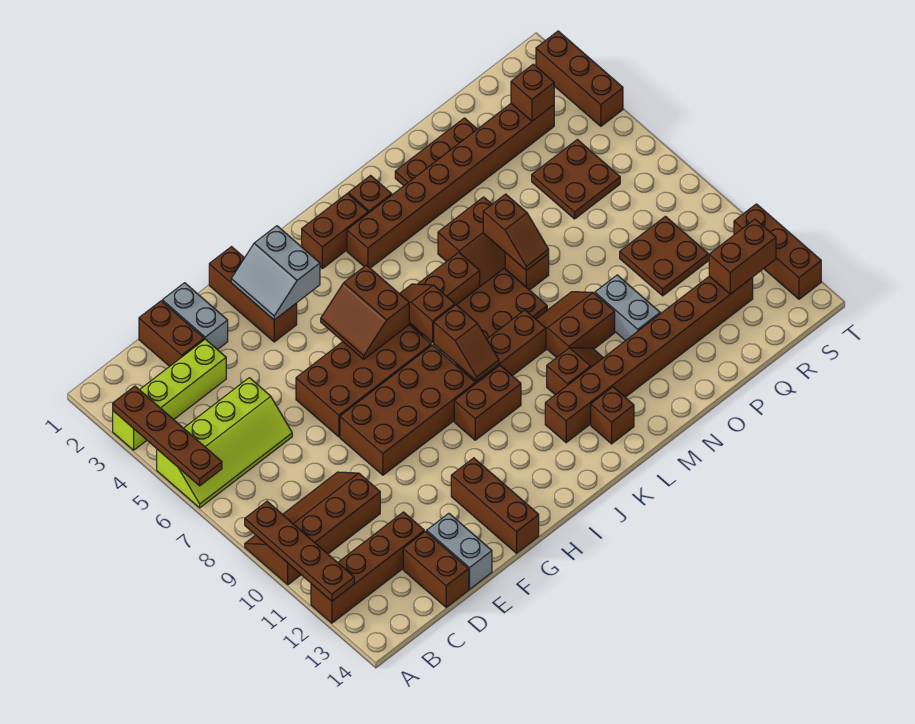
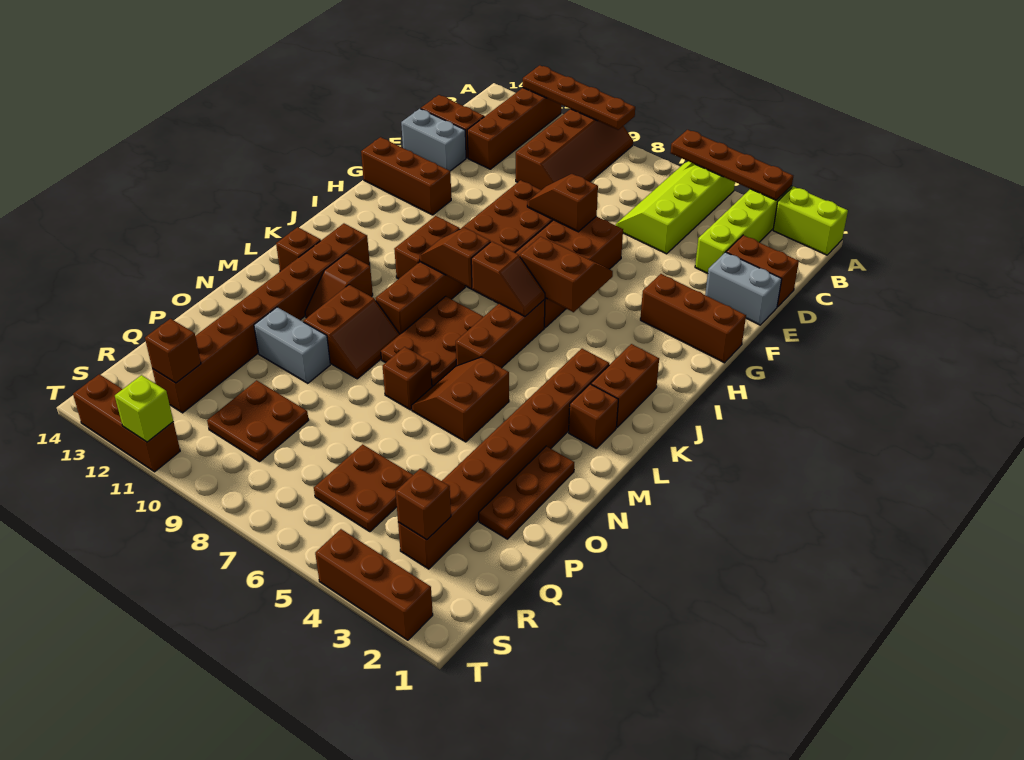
none -> lime 1x2 brick [773,186,848,255]
grey 2x2 slope [231,226,320,320] -> none
brown 1x2 slope [483,194,549,270] -> brown 1x2 slope moved to [527,174,598,232]
brown 1x2 brick [709,219,776,294] -> brown 1x1 brick [145,319,201,383]
none -> lime 1x1 brick [115,375,173,442]

